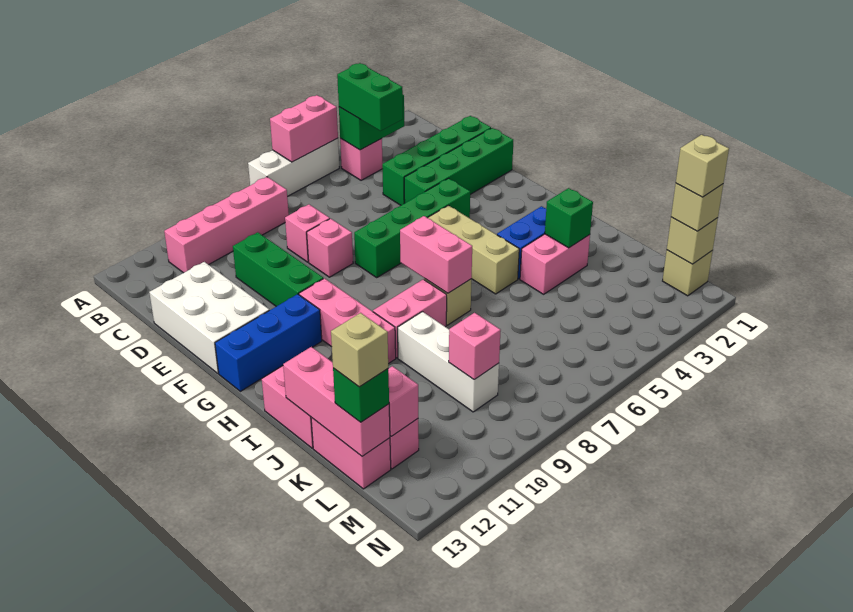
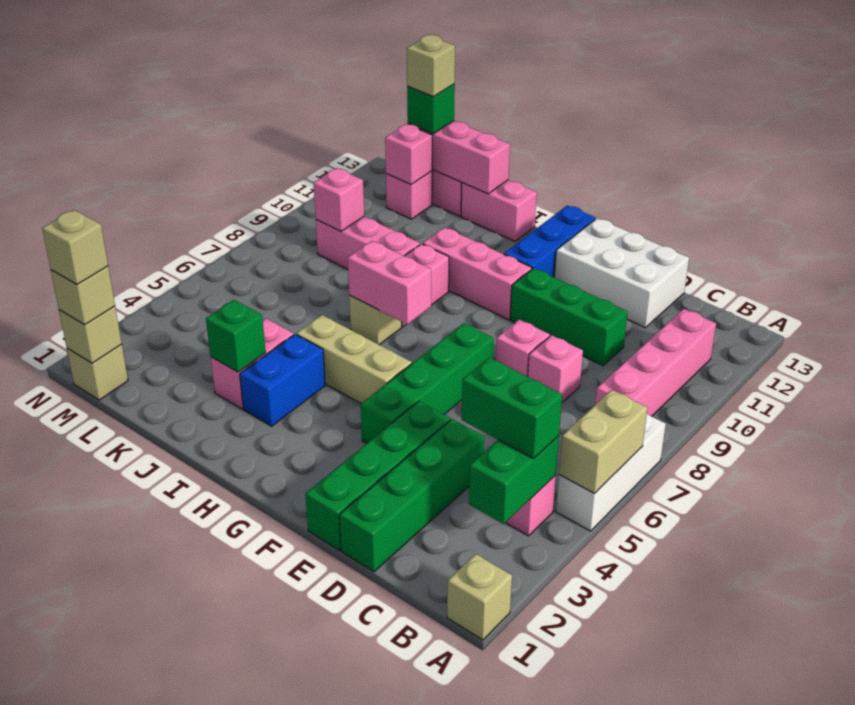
none -> tan 1x1 brick [447,554,512,640]
pink 1x2 brick [270,95,338,162] -> tan 1x2 brick [559,390,647,493]
white 1x3 brick [398,312,499,412] -> pink 1x3 brick [316,217,420,269]

